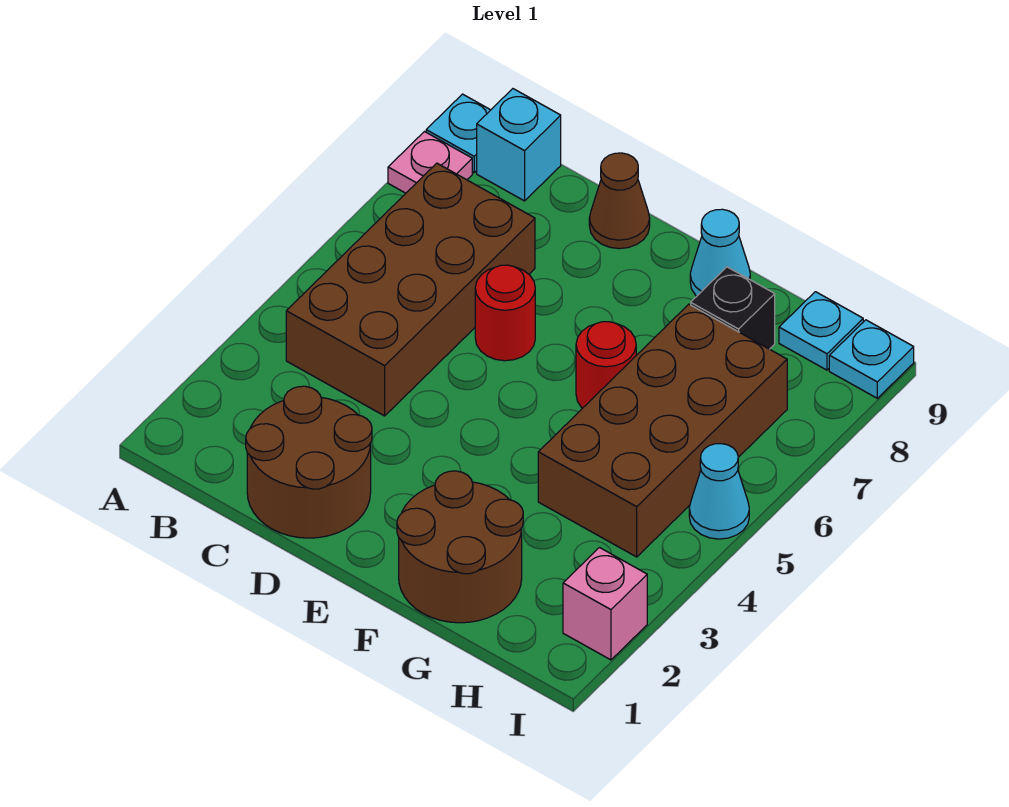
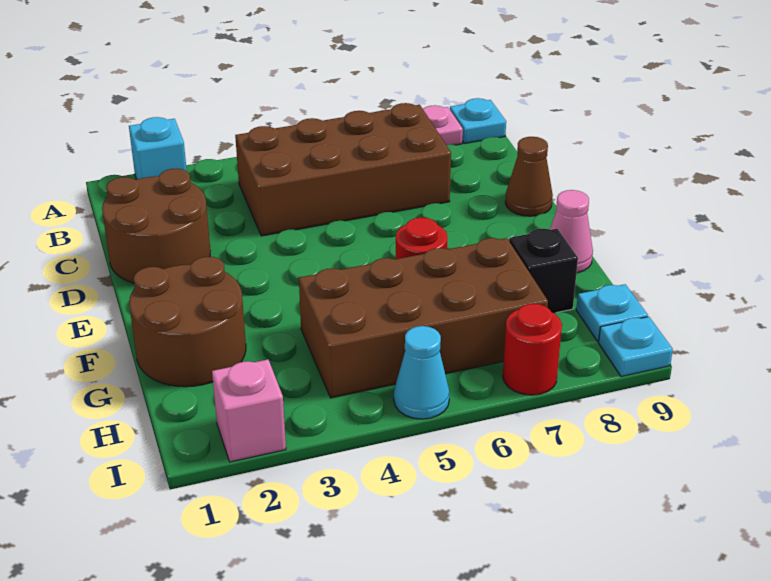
cyan 1x1 brick [477,89,561,201] -> cyan 1x1 brick moved to [129,117,187,179]
red 1x1 round brick [475,265,535,361] -> red 1x1 round brick moved to [503,304,562,395]
cyan 1x1 cone [690,209,750,296] -> pink 1x1 cone [550,190,593,273]

